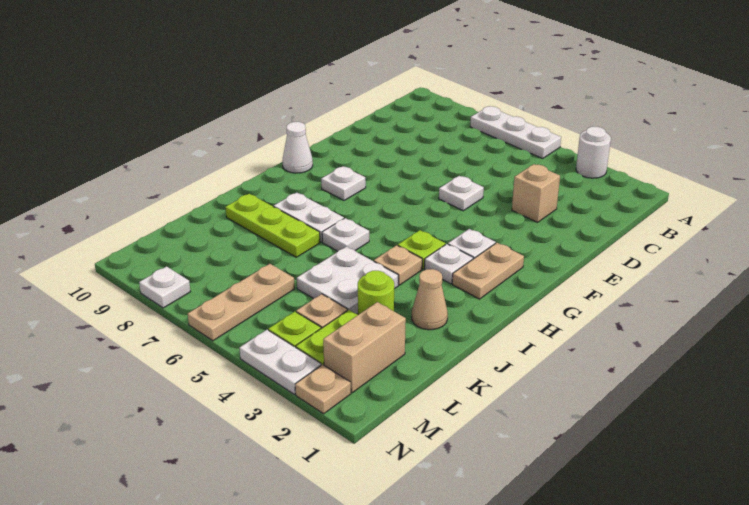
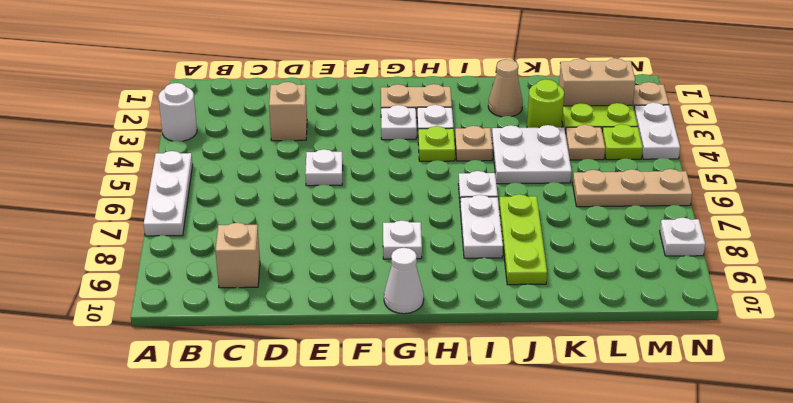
none -> tan 1x1 brick [215,223,260,288]

